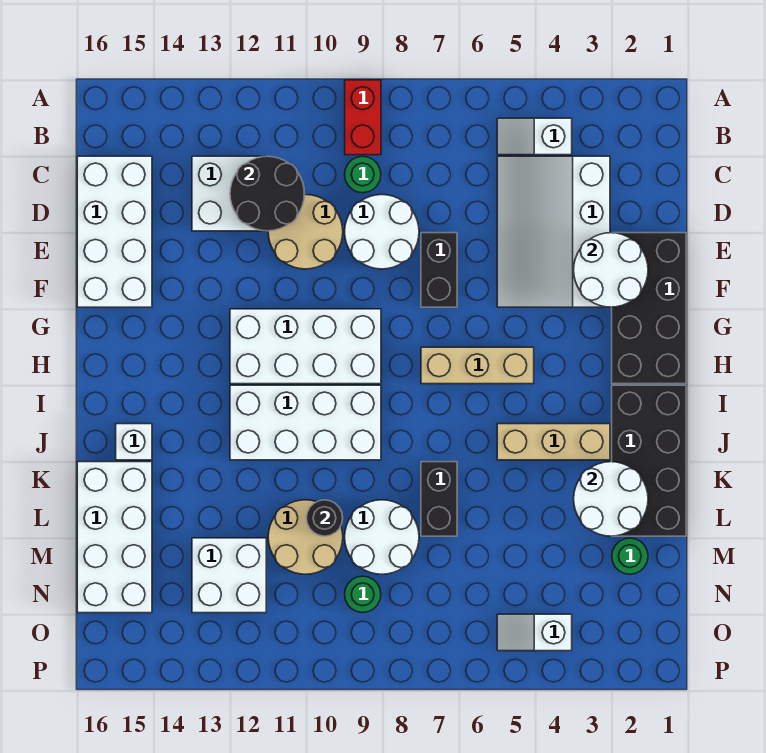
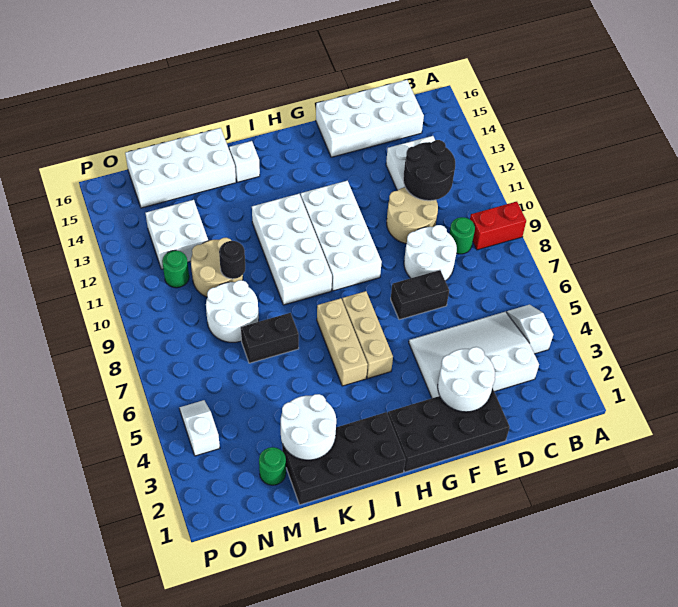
tan 1x3 brick [497,424,610,460] -> tan 1x3 brick moved to [317,298,368,386]
green 1x1 round brick [345,576,381,613] -> green 1x1 round brick moved to [162,250,189,288]

